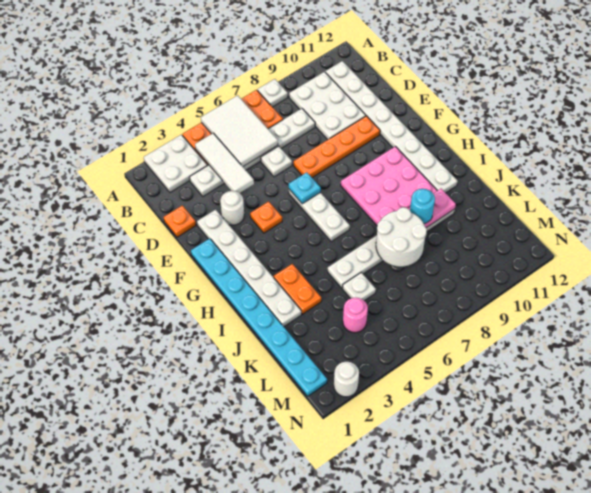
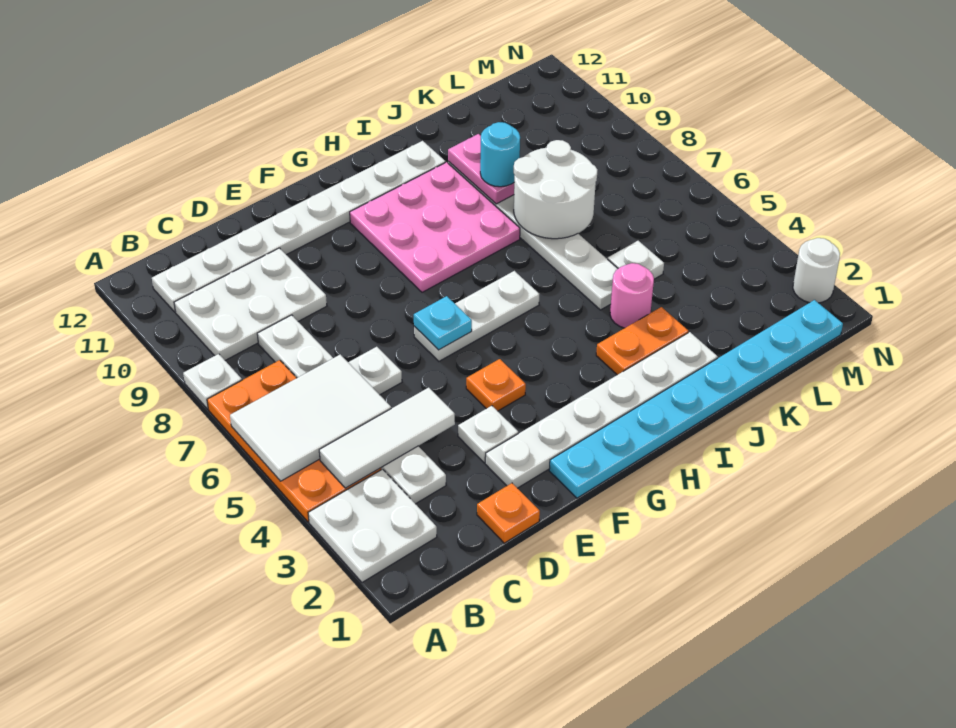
white 1x1 round brick [220,191,244,225] -> white 1x1 plate [458,406,518,463]
orange 1x4 plate [294,116,380,178] -> none
pink 1x1 round brick [343,297,368,333] -> pink 1x1 round brick moved to [610,263,654,328]

